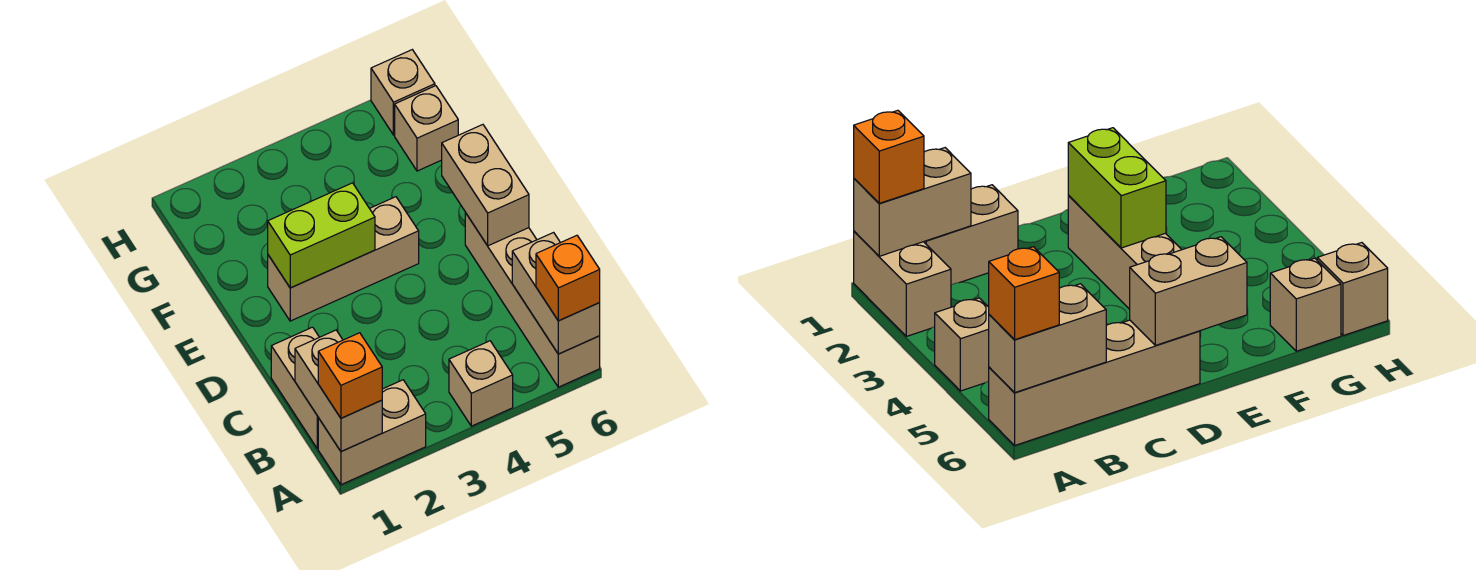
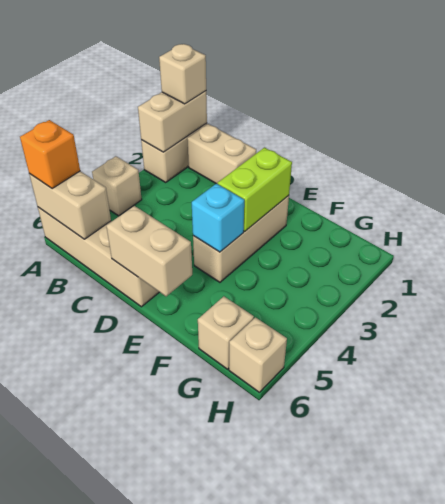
tan 1x2 brick [295,330,382,452] -> tan 1x2 brick turned to [138,91,207,152]
orange 1x1 brick [318,333,382,418] -> tan 1x1 brick [159,44,206,104]
none -> cyan 1x1 brick [192,184,244,252]

